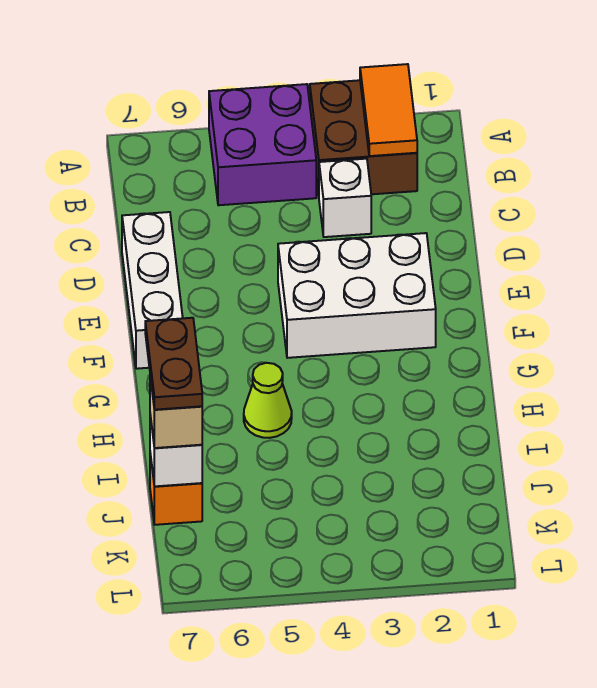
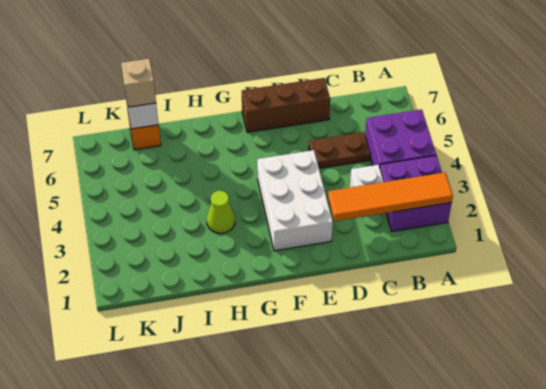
brown 2x2 brick [310,80,417,195] -> purple 2x2 brick [380,156,452,232]
orange 1x2 tile [360,64,417,156] -> orange 1x4 tile [328,173,453,221]
white 1x3 brick [122,212,183,369] -> brown 1x3 brick [242,78,330,132]
lime 1x1 cone [244,363,292,438] -> lime 1x1 cone moved to [207,191,235,233]
brown 1x2 plate [145,318,202,410] -> brown 1x2 plate moved to [309,132,370,168]

